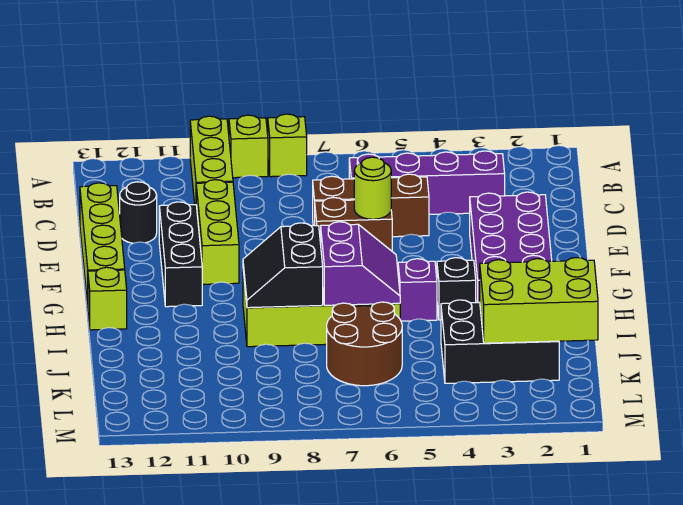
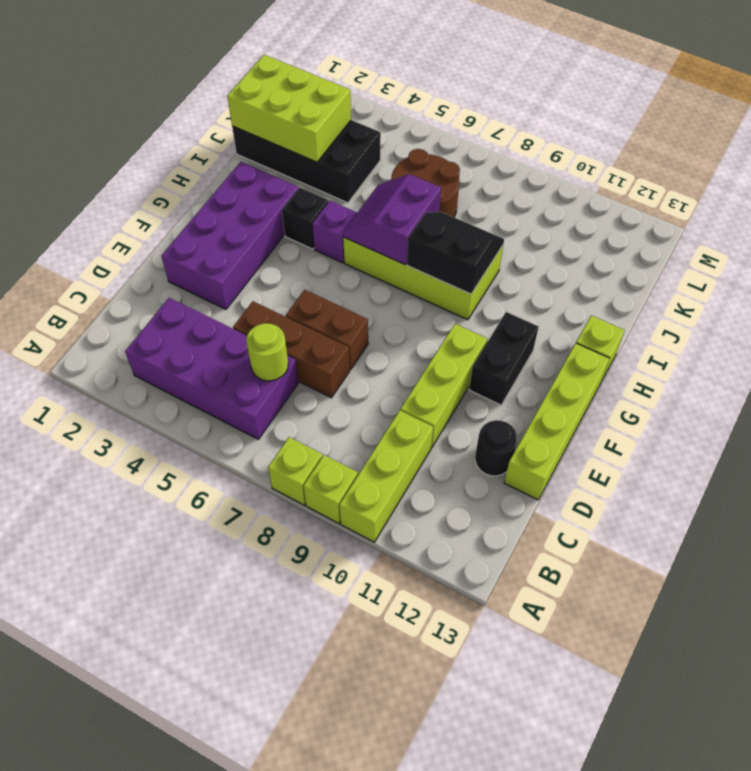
purple 1x4 brick [349,151,505,214] -> purple 2x4 brick [125,298,298,439]
lime 1x1 round brick [354,157,391,219] -> lime 1x1 round brick moved to [246,323,288,381]
black 1x3 brick [159,202,202,307] -> black 1x2 brick [469,312,539,405]
black 2x2 slope [243,223,323,308] -> black 2x2 slope turned to [407,212,504,294]
black 2x3 brick [441,300,559,383] -> black 2x4 brick [232,120,381,203]

